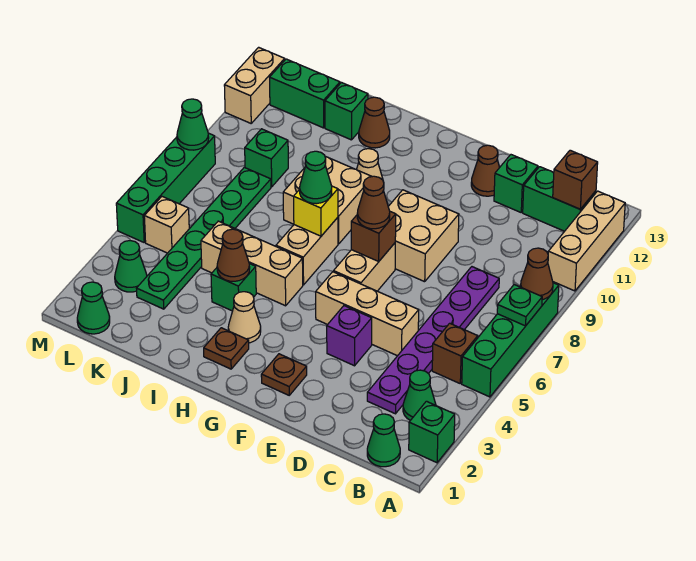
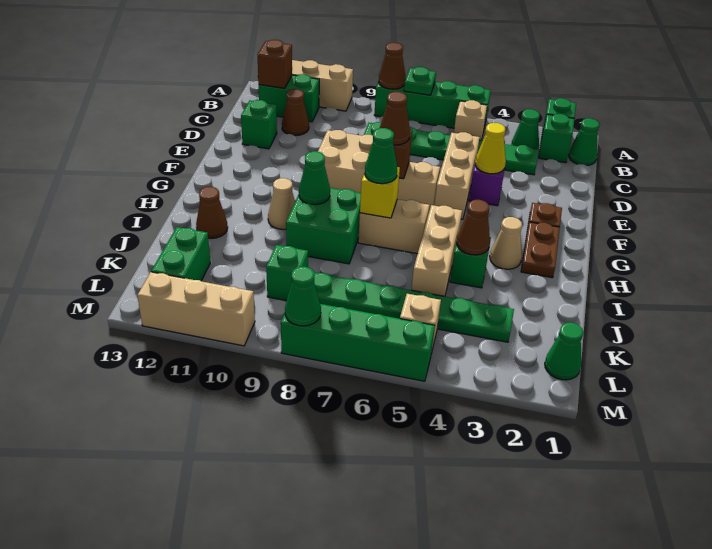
brown 1x1 brick [432,323,478,383] -> tan 1x1 brick [454,100,487,140]
green 1x2 brick [523,167,596,231] -> green 1x2 brick turned to [259,74,319,122]
purple 1x6 plate [367,267,499,414] -> green 1x6 plate [364,122,539,175]
none -> yellow 1x1 cone [475,123,506,174]
brown 1x1 cone [471,145,500,196] -> brown 1x1 cone moved to [282,89,309,136]
brown 1x1 plate [204,328,249,369] -> brown 1x2 plate [521,222,560,278]
tan 2x2 brick [283,157,372,244] -> green 2x2 brick [286,188,361,264]
green 1x1 brick [325,83,368,140] -> green 1x1 brick moved to [539,114,574,163]
green 1x1 cone [115,241,147,292] -> green 1x1 cone moved to [299,151,330,205]
tan 1x2 brick [224,47,285,123] -> tan 1x3 brick [137,272,255,346]

